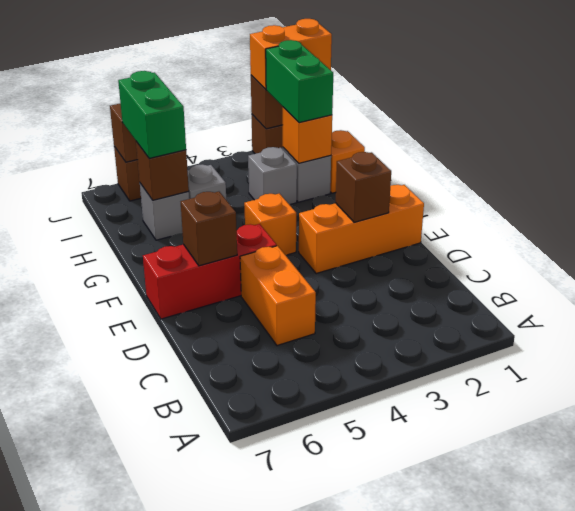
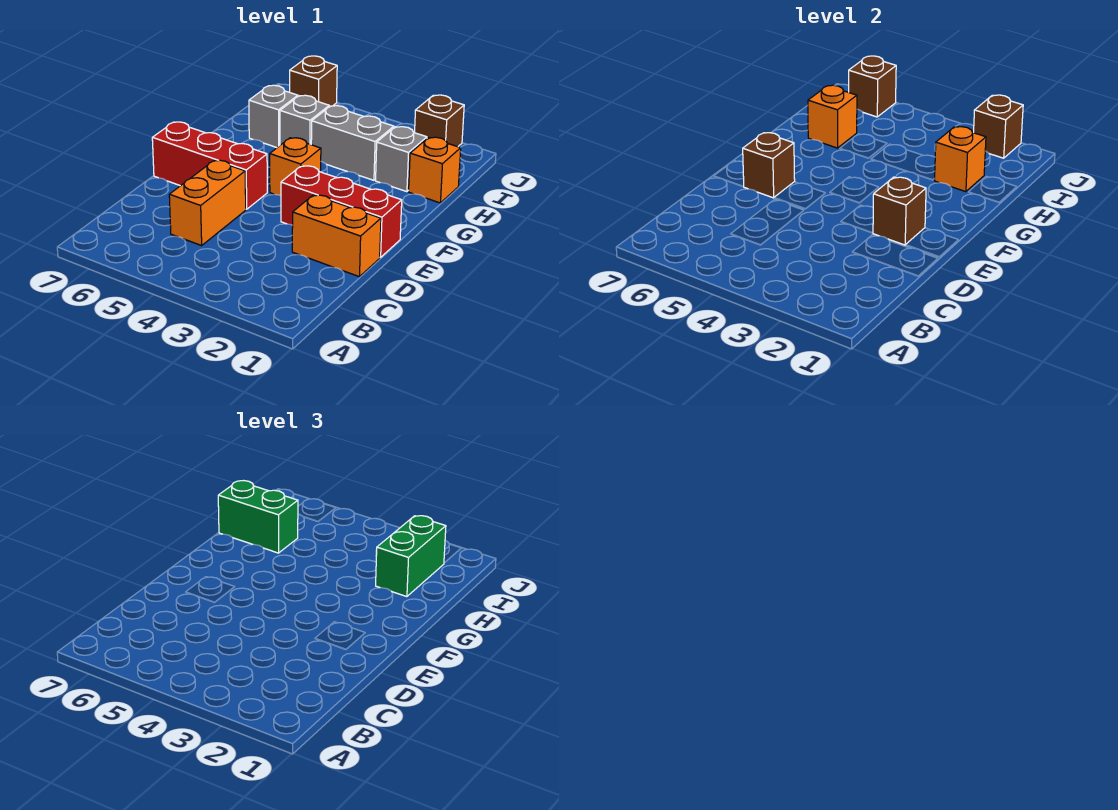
orange 1x3 brick [299,185,424,274] -> red 1x3 brick [281,166,402,257]
grey 1x1 brick [248,147,297,204] -> grey 1x2 brick [311,106,394,180]
brown 1x1 brick [136,142,189,200] -> orange 1x1 brick [808,85,857,148]
green 1x2 brick [118,71,186,159] -> green 1x2 brick turned to [218,481,298,553]
orange 1x2 brick [250,19,332,89] -> orange 1x2 brick moved to [292,195,381,277]

